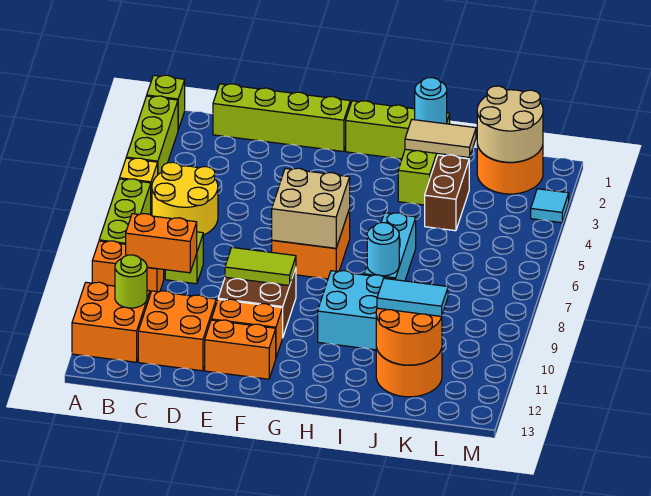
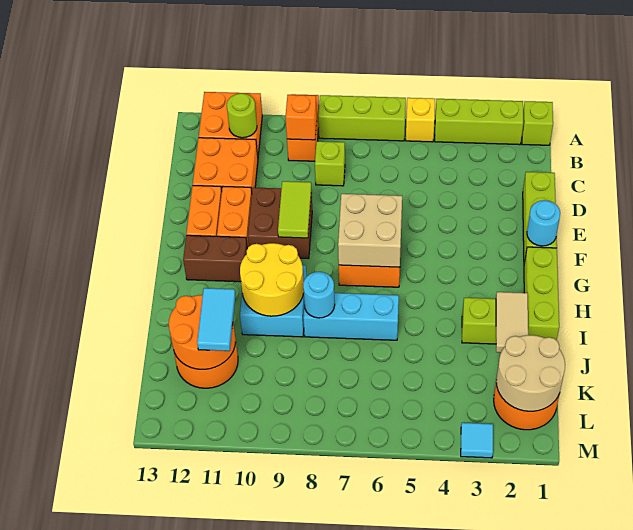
yellow 2x2 round brick [152,162,218,235] -> yellow 2x2 round brick moved to [240,243,304,316]
orange 1x2 brick [126,214,197,273] -> orange 1x1 brick [286,95,317,140]
lime 1x4 brick [213,84,350,152] -> lime 1x3 brick [523,172,557,263]
cyan 1x1 round brick [415,78,447,124] -> cyan 1x1 round brick moved to [527,200,560,246]
brown 1x2 brick [425,155,469,231] -> brown 1x2 brick moved to [183,235,247,282]

